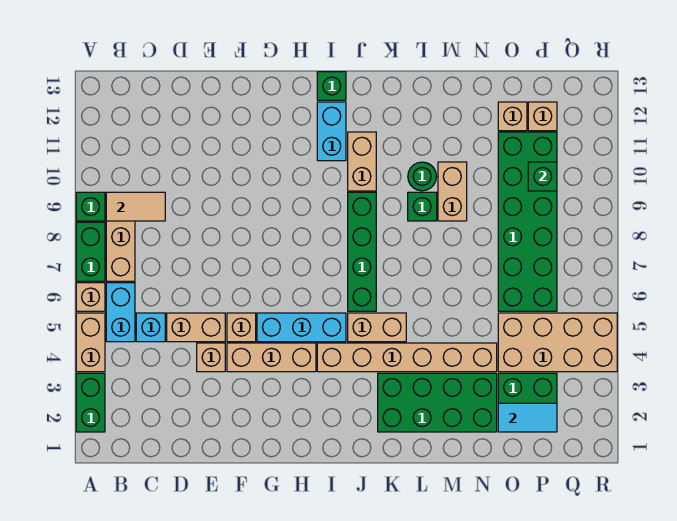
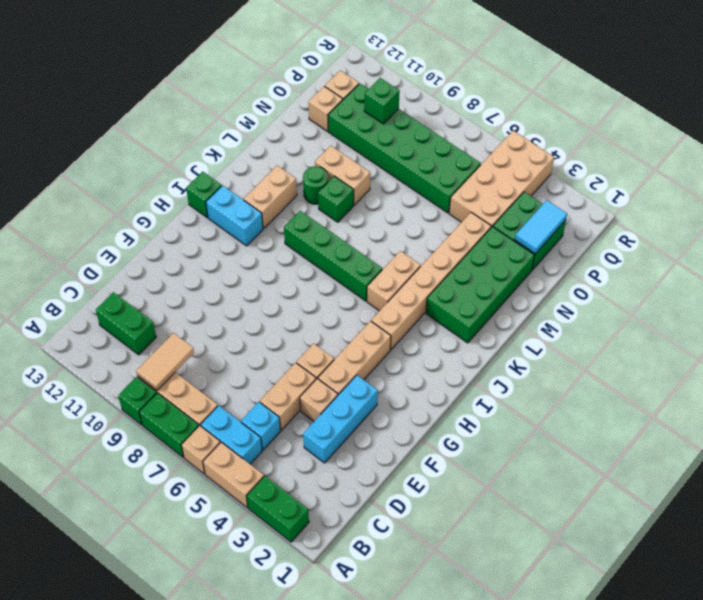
none -> green 1x2 brick [96,292,156,355]
cyan 1x3 brick [257,313,346,342] -> cyan 1x3 brick moved to [303,375,378,463]
tan 1x2 brick [348,132,376,191] -> tan 1x2 brick turned to [243,166,297,229]

